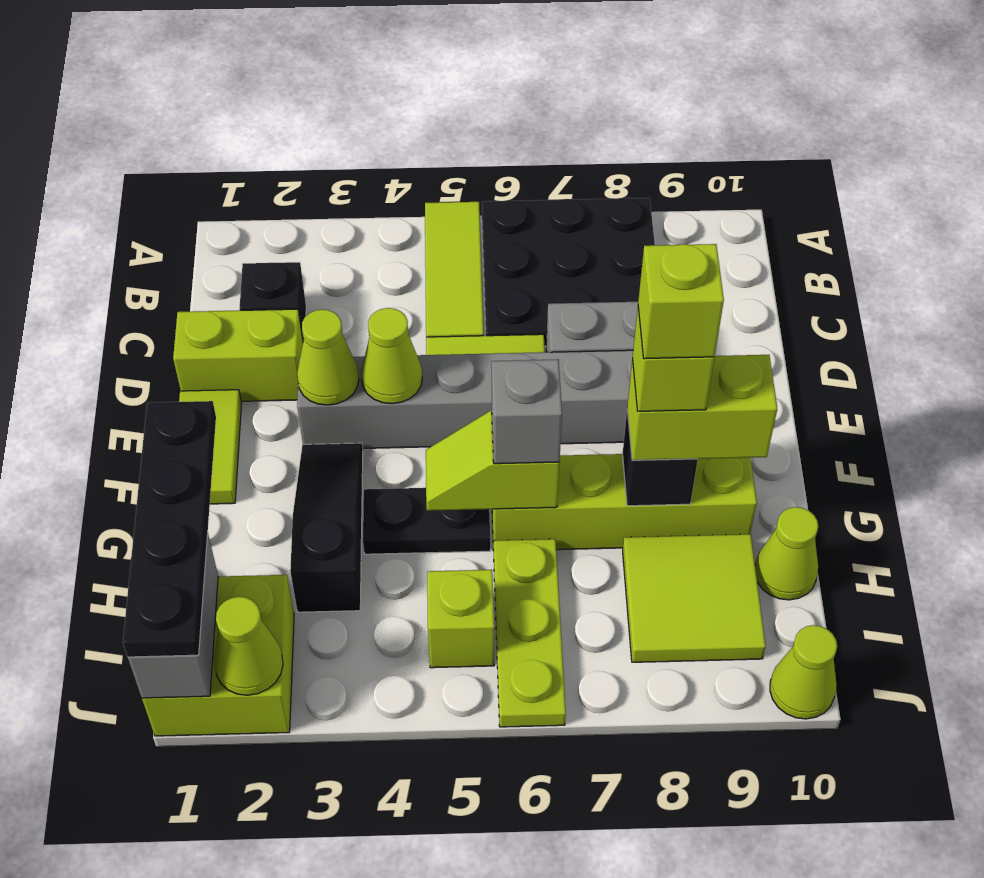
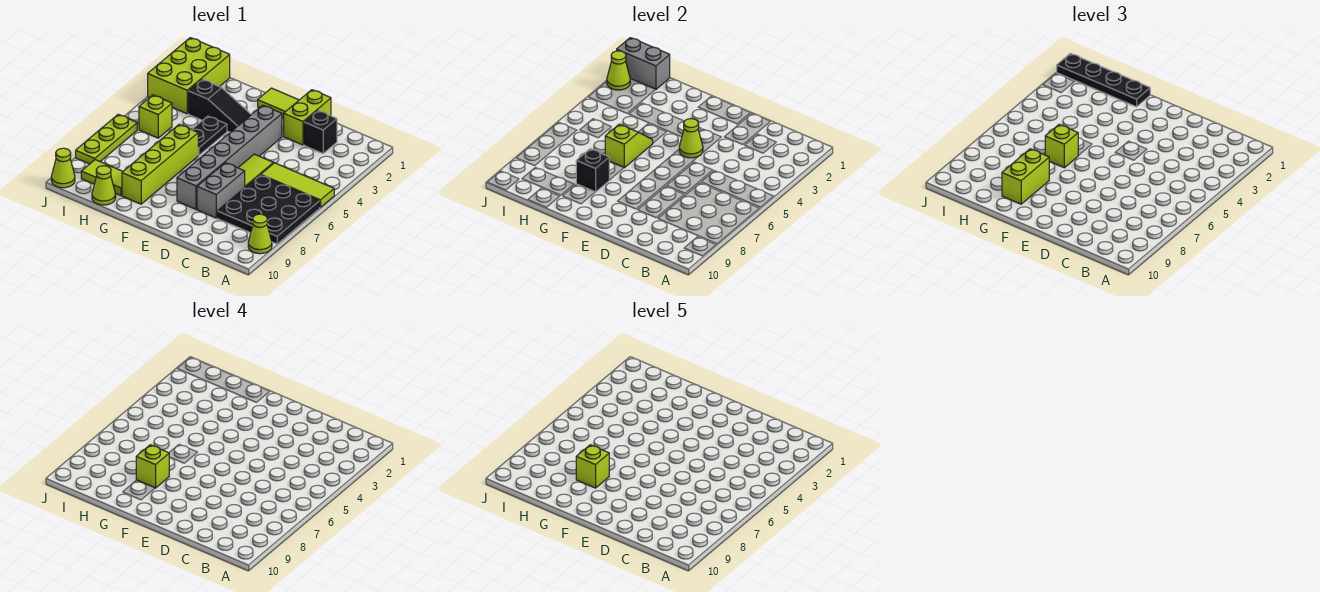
lime 1x1 cone [297,309,359,405] -> lime 1x1 cone moved to [248,214,272,254]
grey 1x1 brick [492,359,562,464] -> lime 1x1 brick [1045,125,1078,168]
lime 1x3 plate [494,539,566,727] -> lime 1x3 plate turned to [76,114,137,164]
lime 2x2 tile [623,534,766,662] -> lime 1x2 tile [81,160,123,196]
lime 2x2 brick [142,575,294,736] -> lime 2x3 brick [148,38,230,114]

